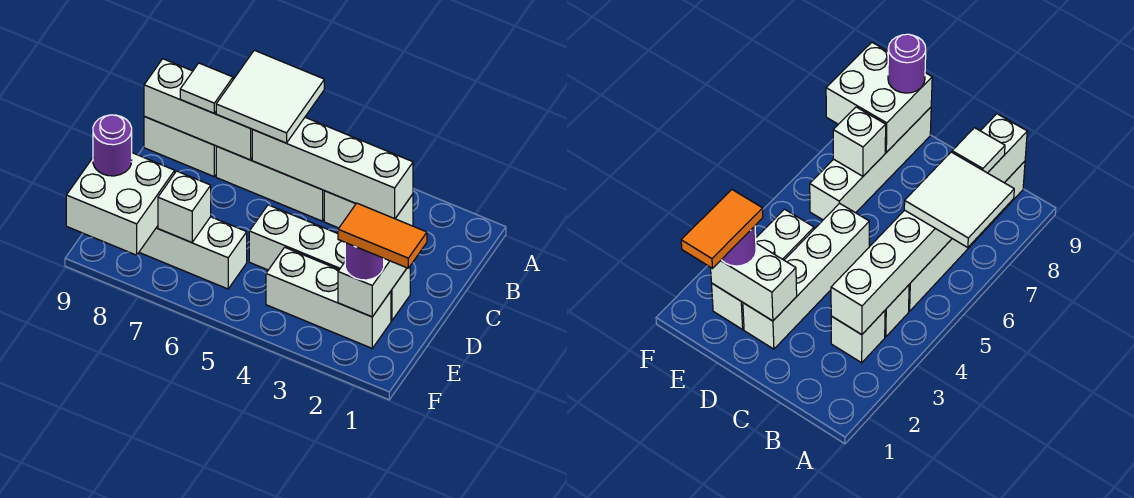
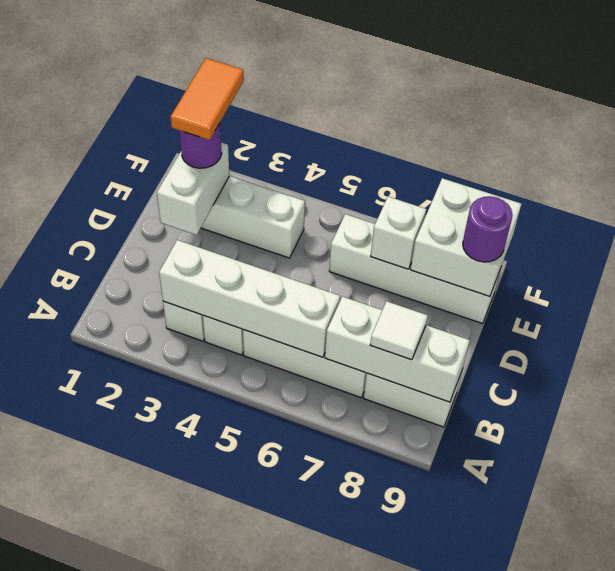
white 2x2 tile [216,50,324,143] -> none
white 1x4 brick [249,205,410,321] -> none
orange 1x2 tile [338,203,427,268] -> orange 1x2 tile turned to [171,58,244,140]

